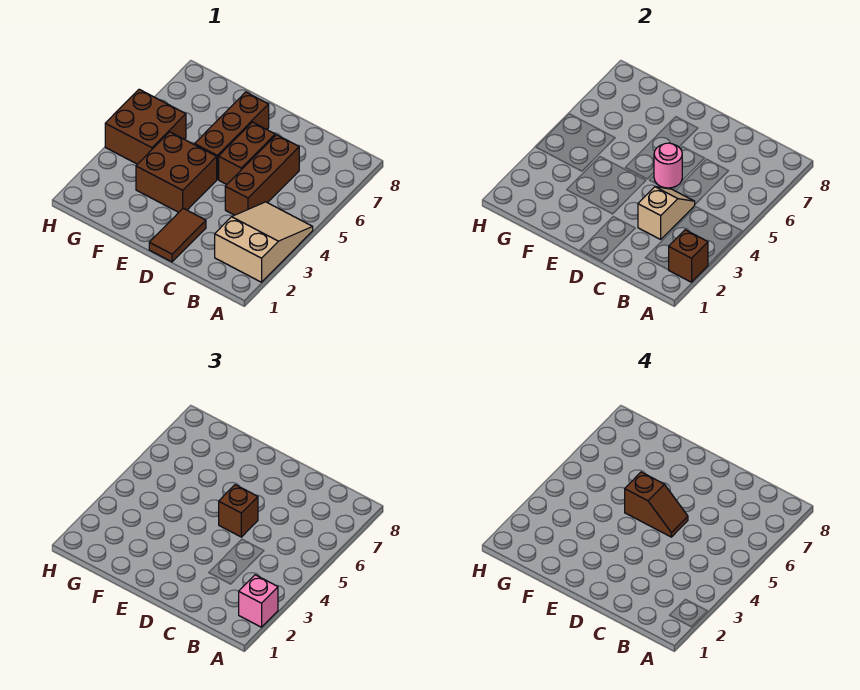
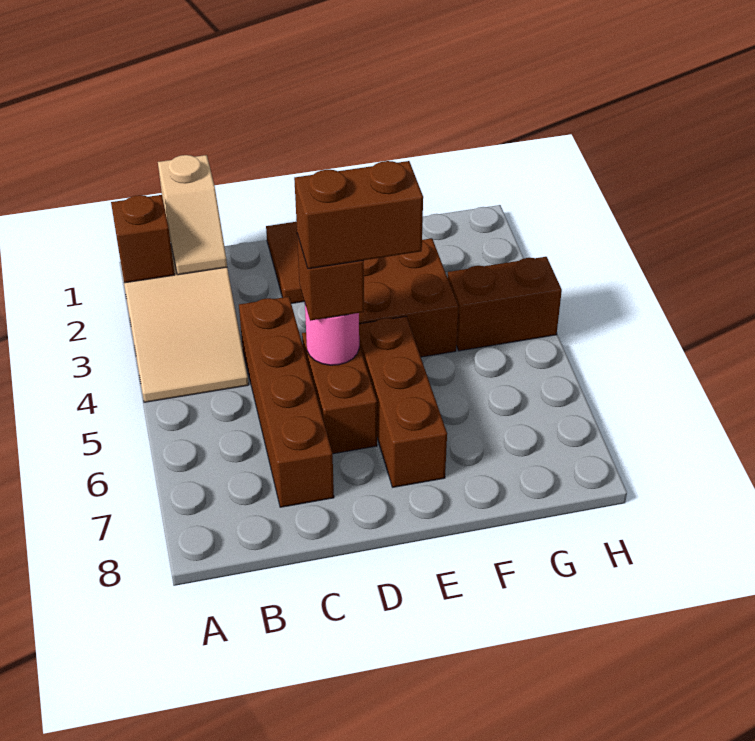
pink 1x1 brick [239,575,278,627] -> none
tan 1x2 slope [638,187,695,239] -> tan 1x2 slope moved to [158,155,227,275]
brown 1x3 brick [225,135,299,215] -> brown 1x4 brick [239,297,334,507]
brown 1x2 slope [625,472,688,537] -> brown 1x2 brick [294,161,423,269]
brown 2x2 brick [105,89,186,164] -> brown 1x2 brick [448,257,562,351]

